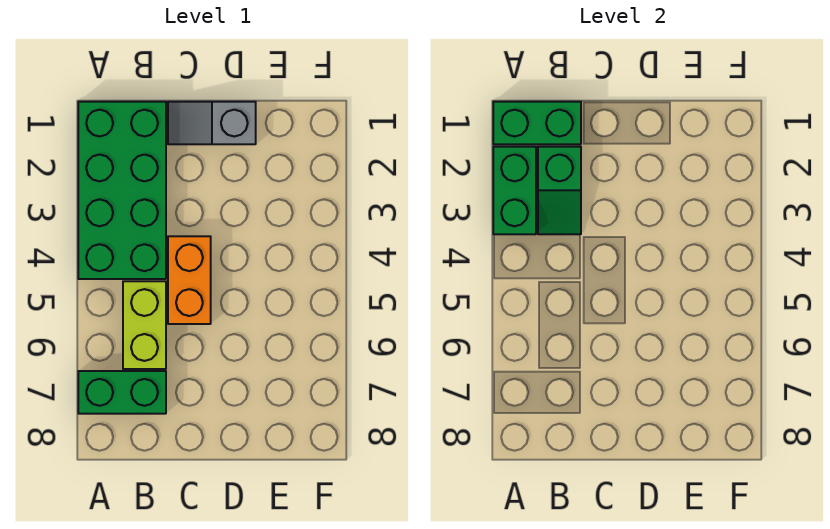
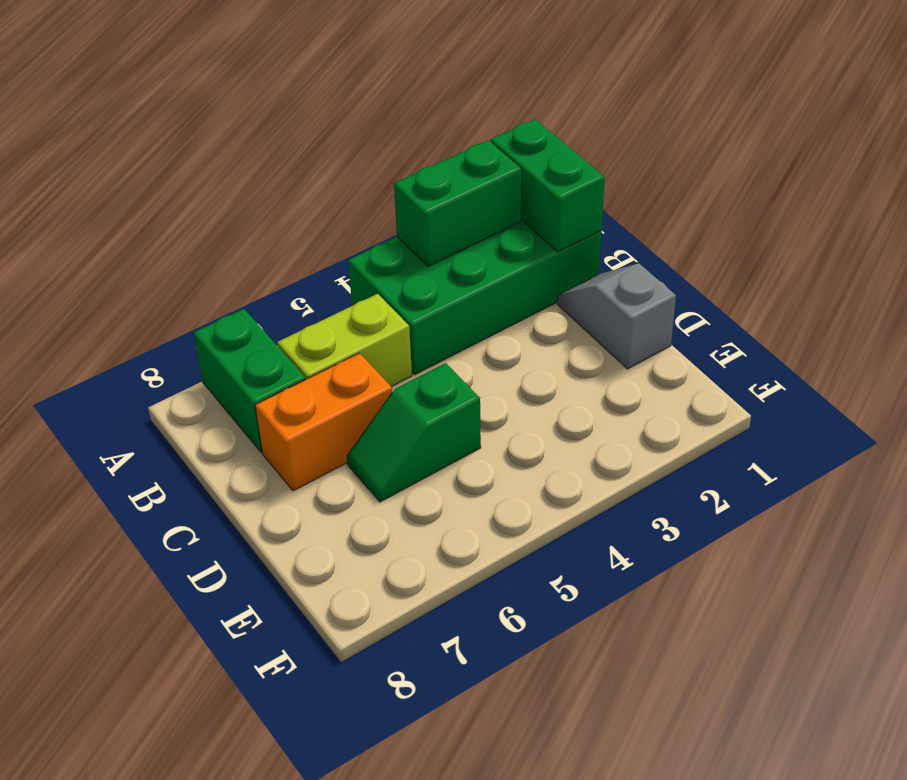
green 1x2 slope [538,147,581,234] -> green 1x2 slope moved to [347,363,481,502]
orange 1x2 brick [168,236,211,324] -> orange 1x2 brick moved to [255,353,392,491]

